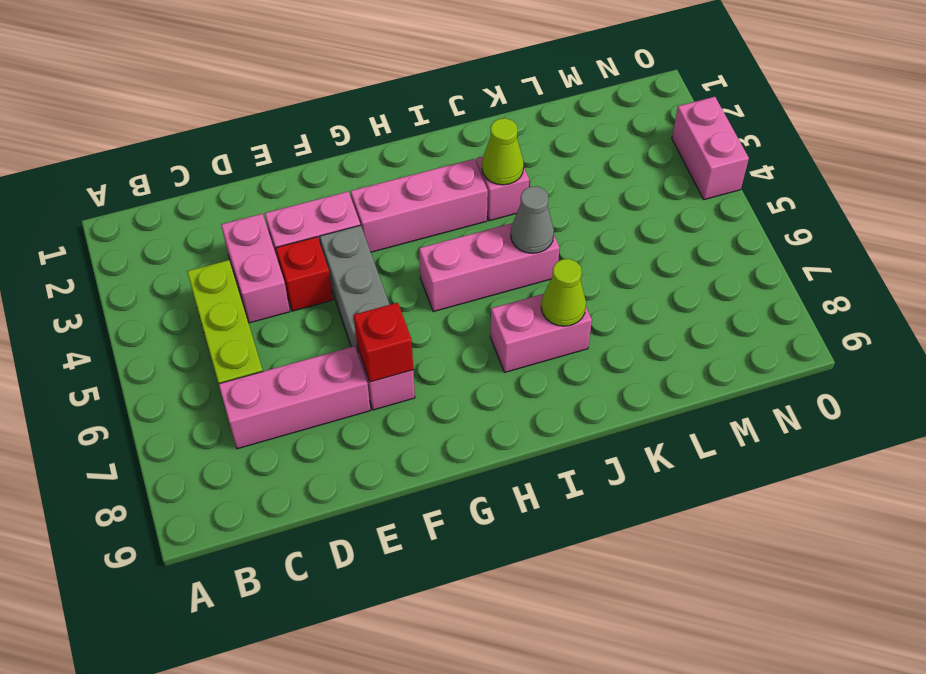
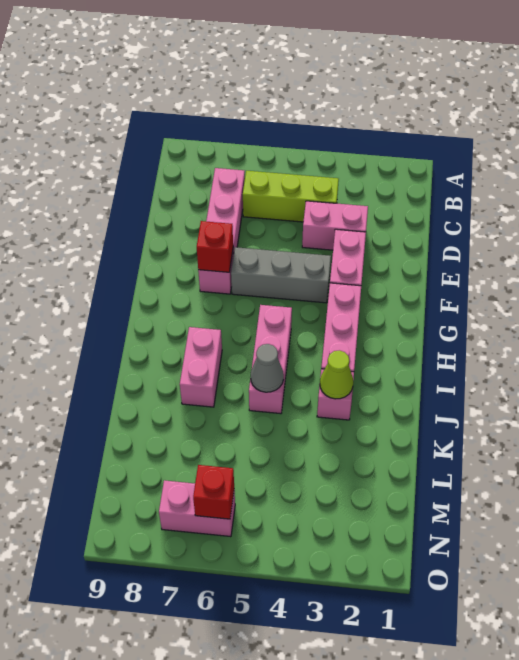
red 1x1 brick [276,237,333,311] -> red 1x1 brick moved to [193,465,234,519]
lime 1x1 cone [541,259,586,326] -> none
pink 1x2 brick [672,97,749,200] -> pink 1x2 brick moved to [159,480,235,537]

